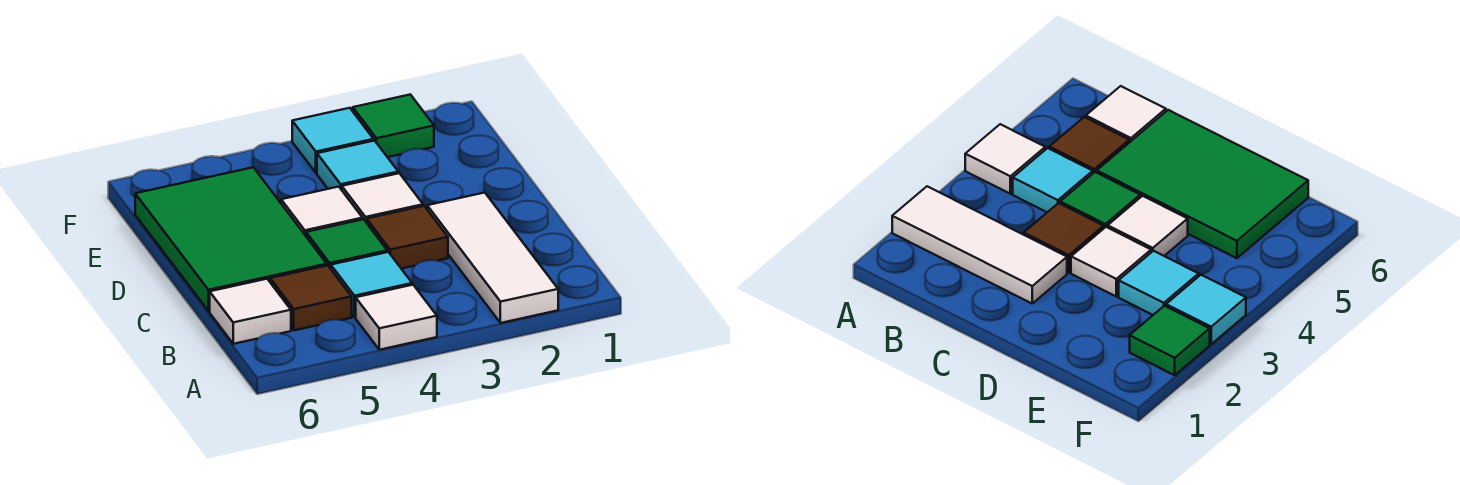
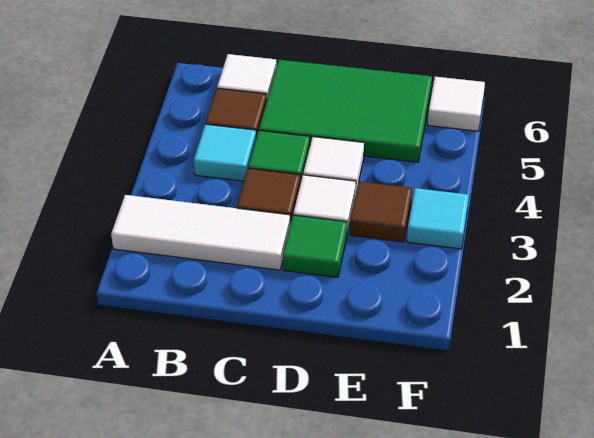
white 1x1 tile [356,285,437,350] -> white 1x1 tile moved to [428,77,485,131]
cyan 1x1 tile [317,141,398,190] -> brown 1x1 tile [350,182,412,242]
green 1x1 tile [353,95,434,157] -> green 1x1 tile moved to [283,215,347,277]

